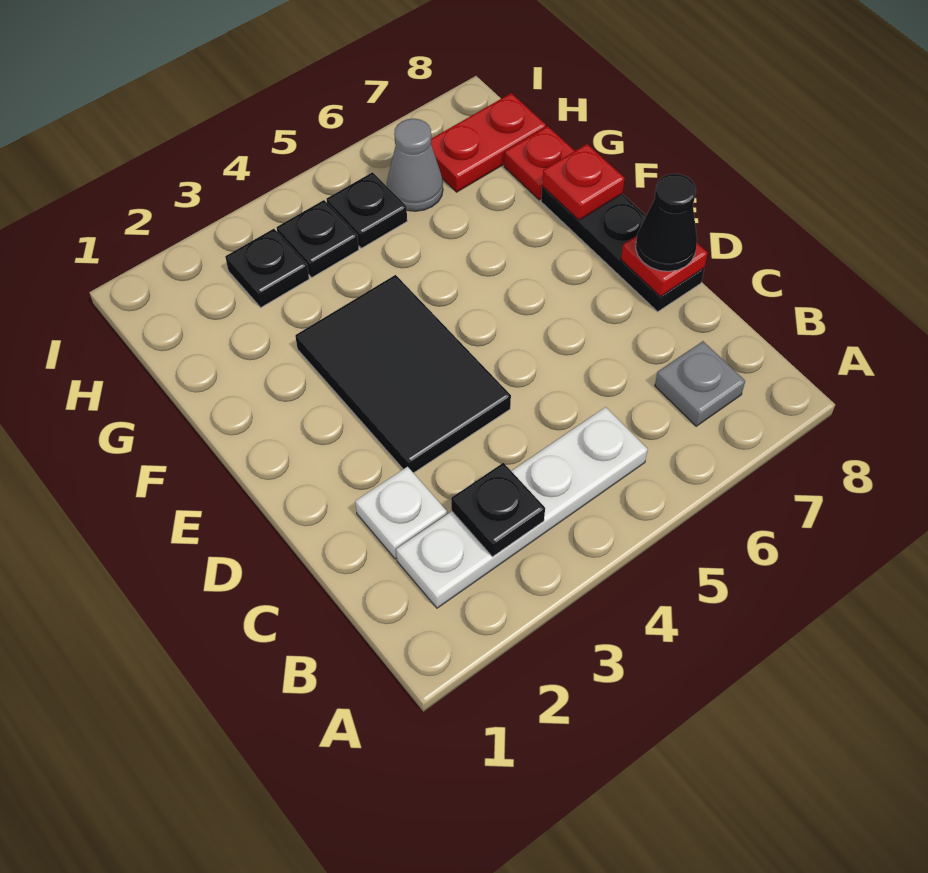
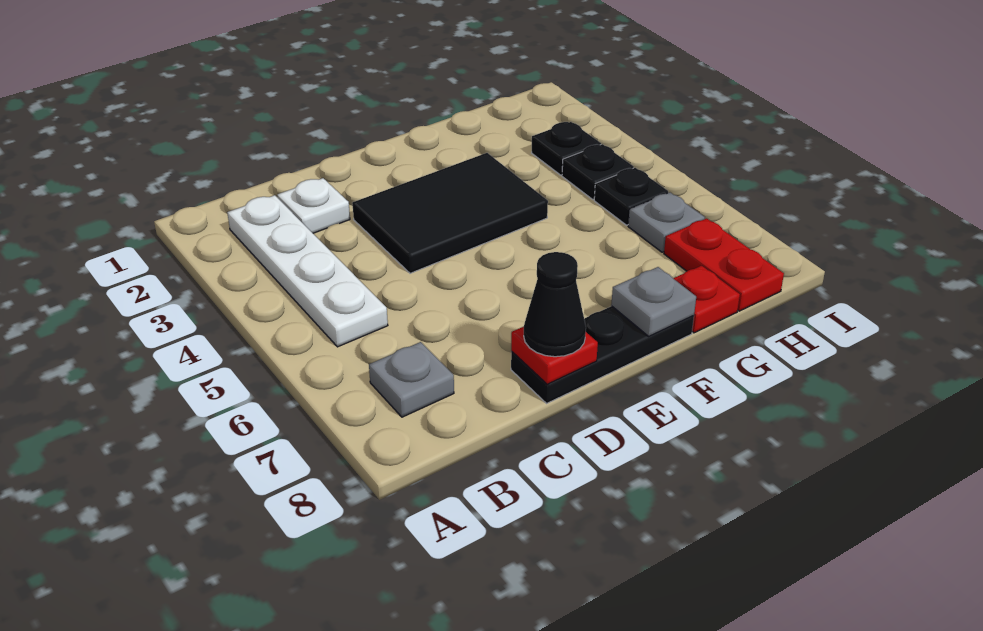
black 1x1 plate [451,463,545,557] -> none
red 1x1 plate [542,144,625,220] -> grey 1x1 plate [611,267,696,336]
grey 1x1 cone [387,119,443,211] -> grey 1x1 plate [628,193,705,252]

